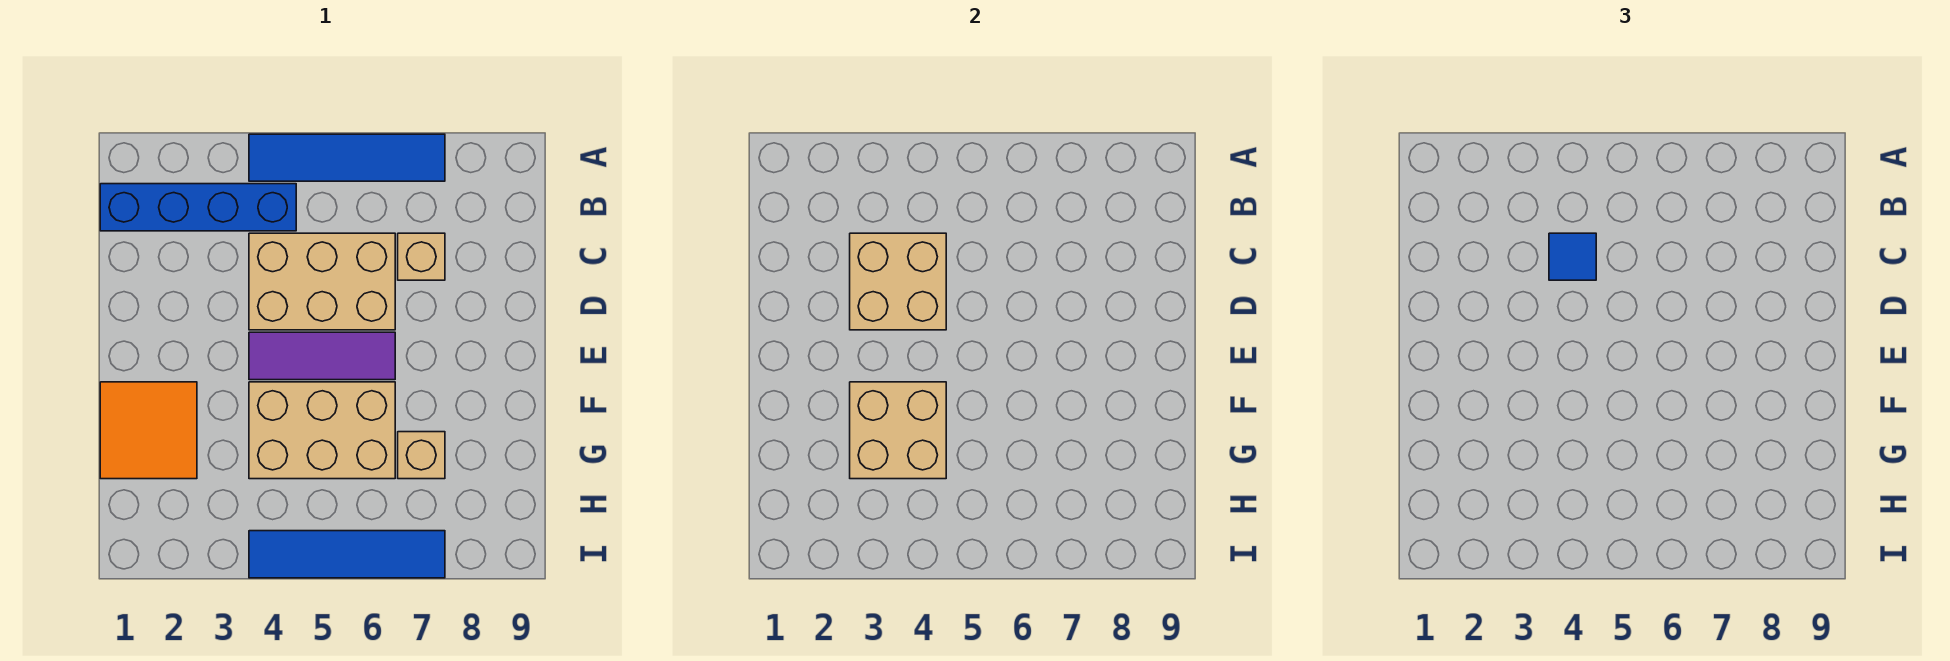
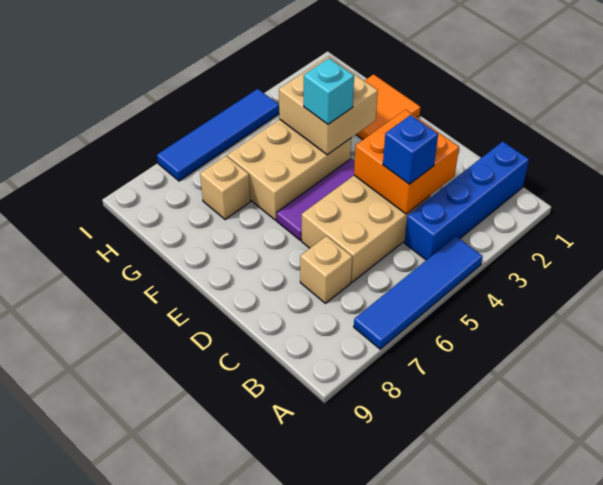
tan 2x2 brick [850,233,946,330] -> orange 2x2 brick [354,110,459,214]
blue 1x1 tile [1549,233,1596,280] -> blue 1x1 brick [383,115,438,184]
none -> cyan 1x1 brick [304,58,354,124]

